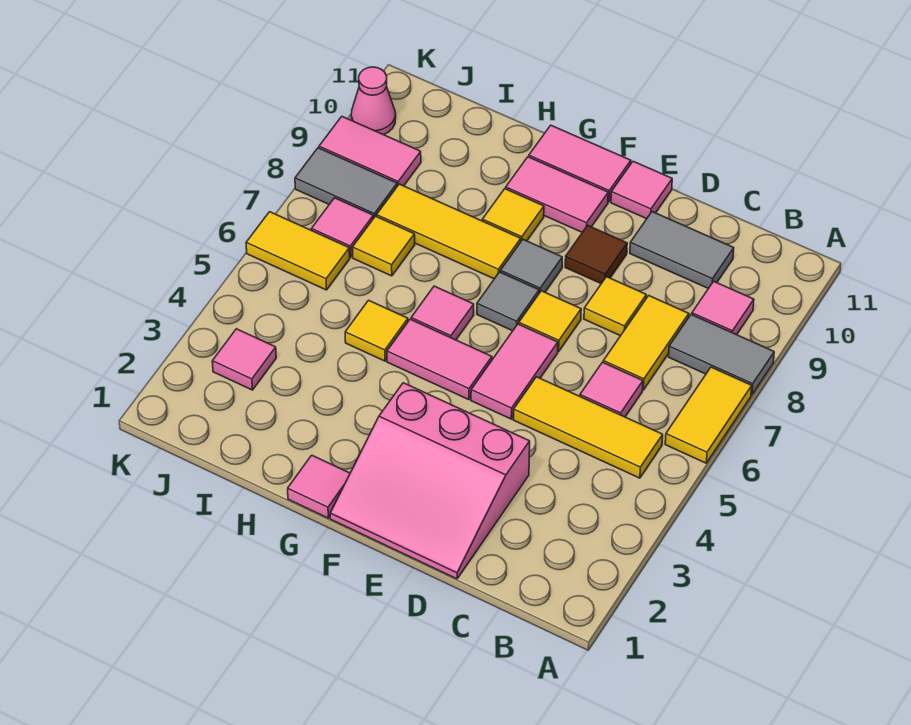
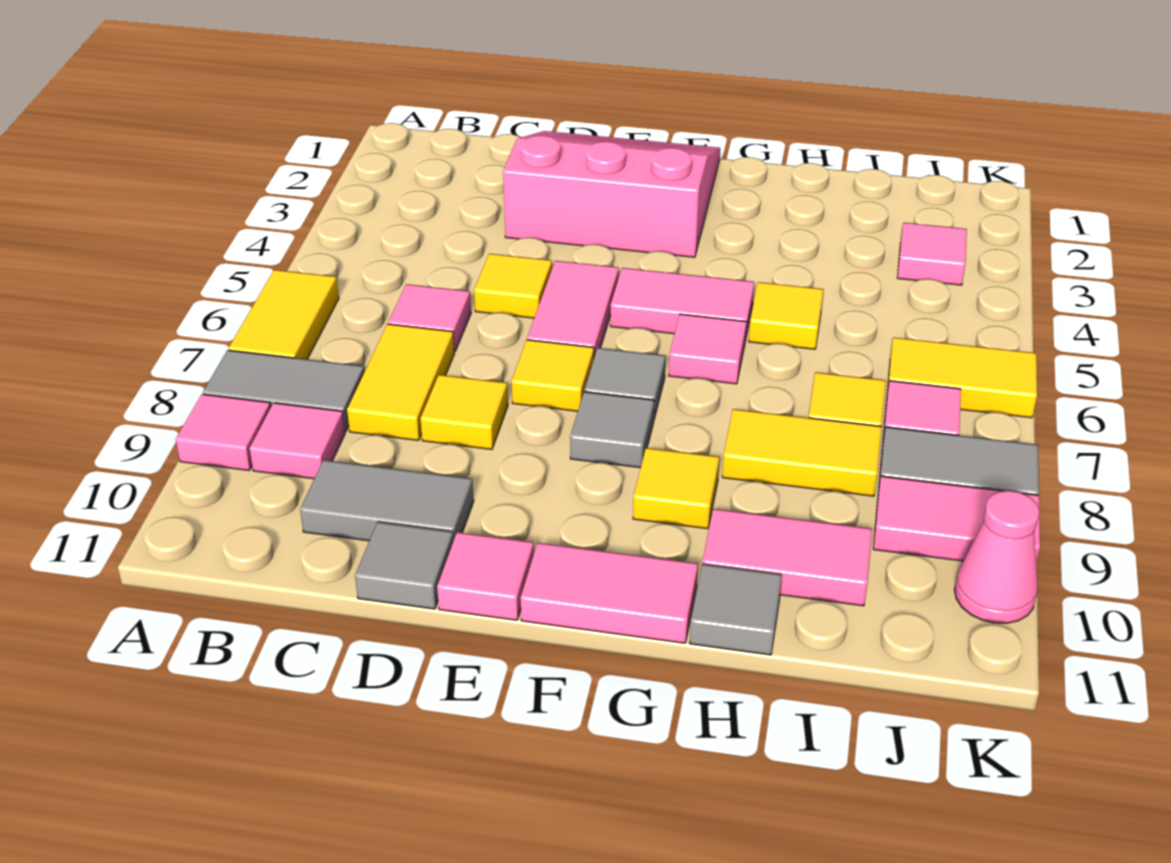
yellow 1x3 tile [513,377,663,478] -> yellow 1x1 tile [474,254,552,318]
none -> grey 1x1 tile [355,522,454,609]
brown 1x1 tile [565,225,627,284] -> none
pink 1x2 tile [506,157,608,232] -> pink 1x2 tile moved to [702,509,872,606]
pink 1x1 tile [288,455,350,518] -> pink 1x1 tile moved to [176,394,271,471]
yellow 1x3 tile [377,184,521,279] -> yellow 1x2 tile [722,409,882,496]
none -> grey 1x1 tile [690,564,782,655]

